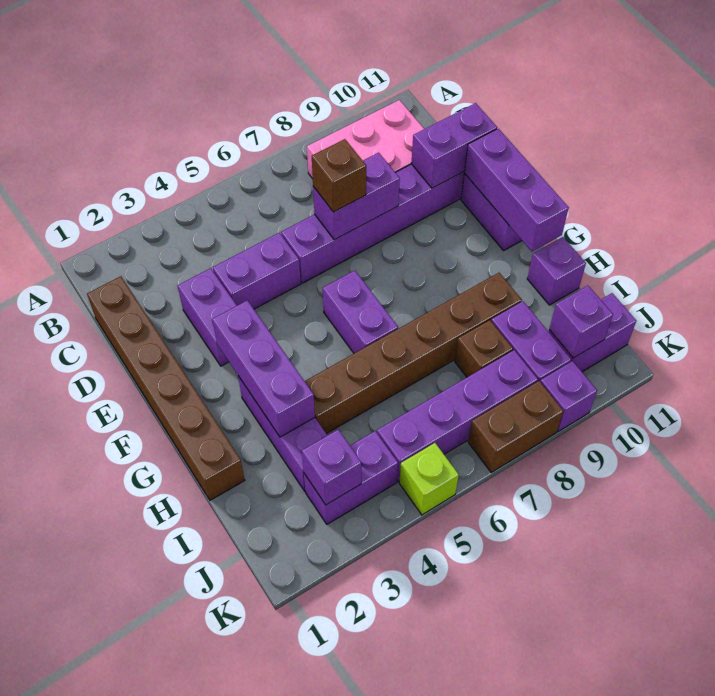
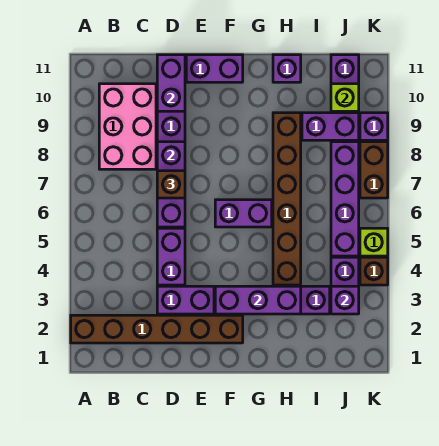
brown 1x6 brick [87,276,245,500] -> brown 1x6 brick moved to [71,315,243,343]
purple 1x3 brick [464,129,569,252] -> none
brown 1x1 brick [455,320,513,377] -> brown 1x1 brick moved to [360,257,388,285]
purple 1x1 brick [549,286,613,358] -> lime 1x1 brick [331,84,359,111]

